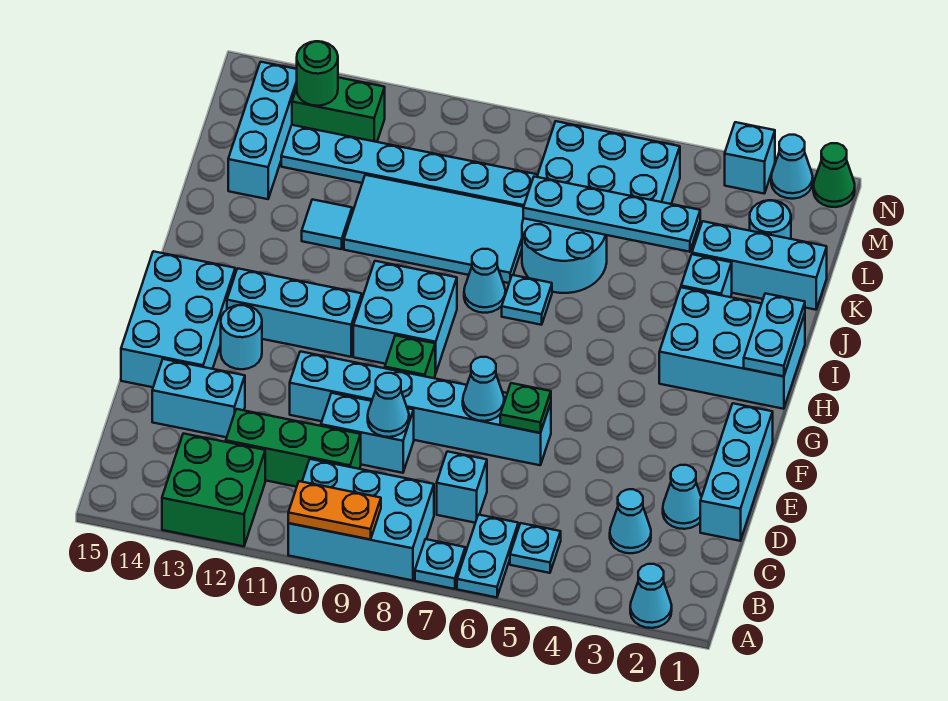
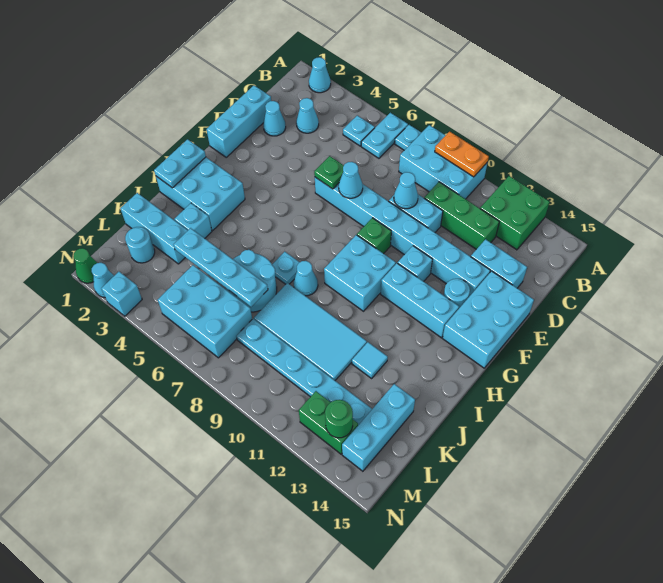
cyan 1x1 brick [437,451,487,523] -> cyan 1x1 brick moved to [398,246,432,281]
cyan 1x6 brick [290,351,551,465] -> cyan 1x8 brick [315,177,490,296]

